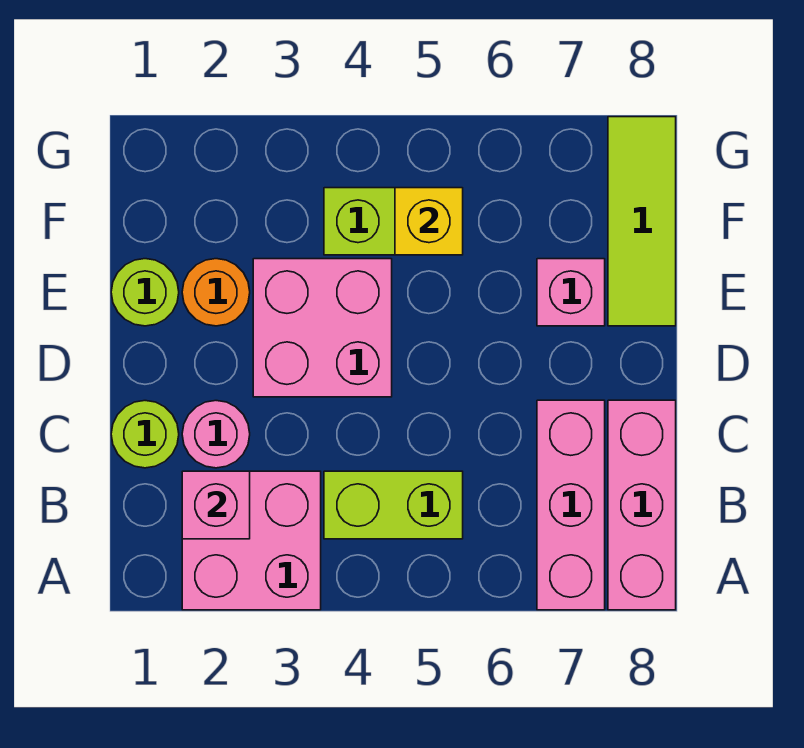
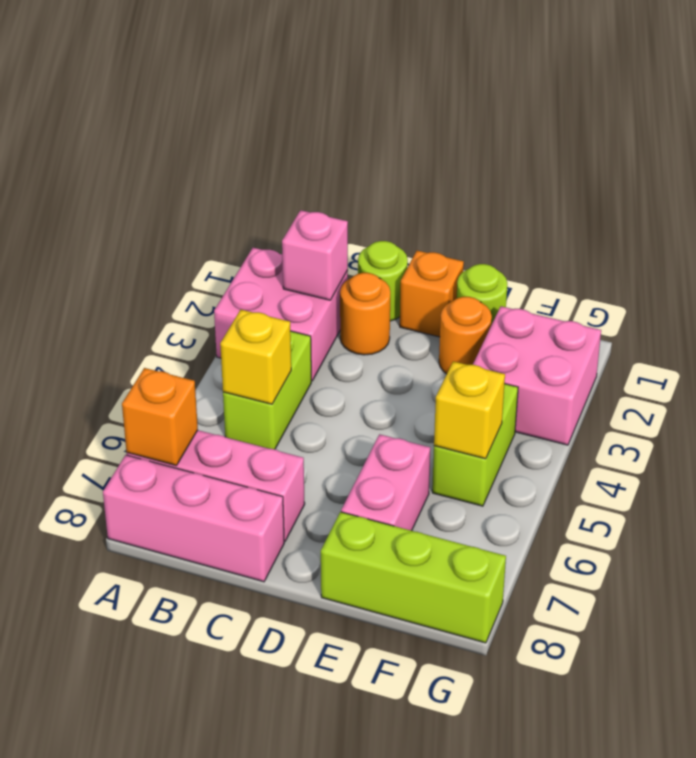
none -> orange 1x1 brick [122,368,198,466]
none -> yellow 1x1 brick [220,310,291,404]
pink 1x1 round brick [182,401,250,468] -> orange 1x1 round brick [340,273,390,355]
none -> orange 1x1 brick [400,251,464,337]
pink 2x2 brick [253,259,392,397] -> pink 2x2 brick moved to [473,306,601,445]
pink 1x1 brick [537,259,605,326] -> pink 1x2 brick [341,434,430,531]
lime 1x3 tile [608,117,676,326] -> lime 1x3 brick [321,512,506,643]

